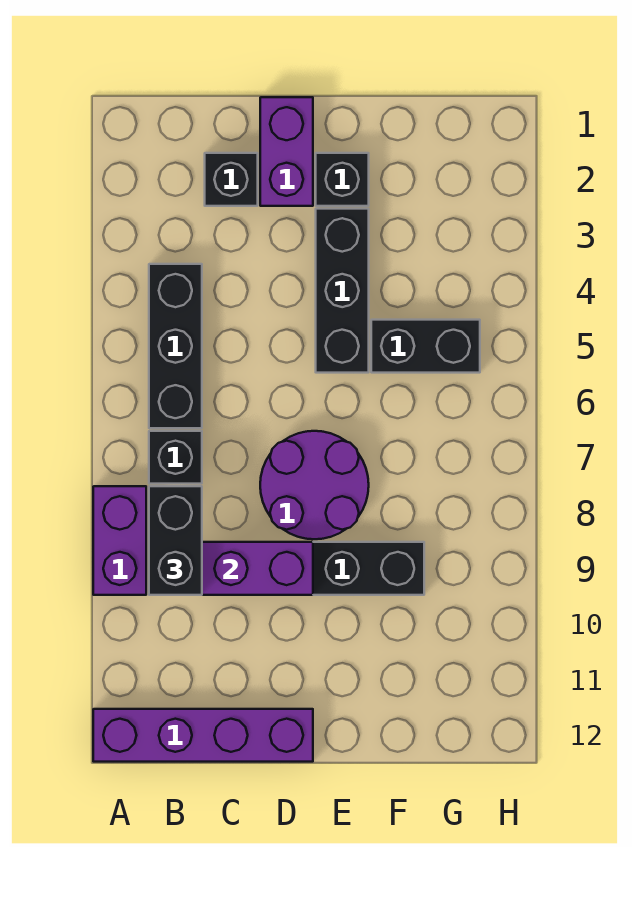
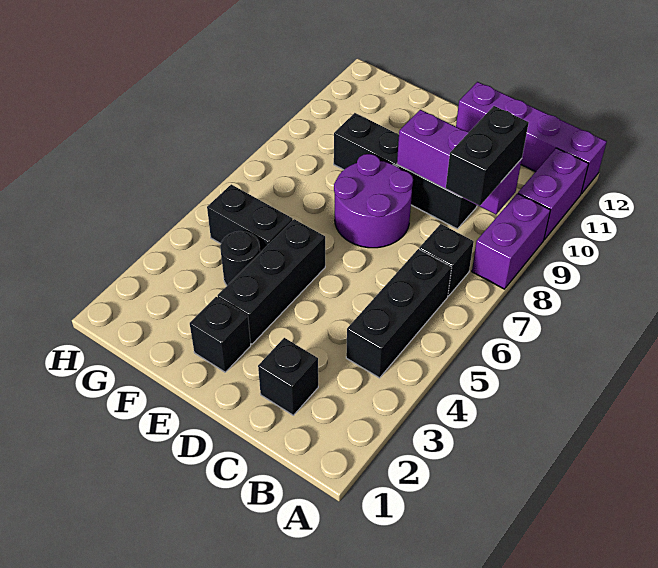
purple 1x2 brick [260,97,313,206] -> purple 1x2 brick moved to [518,148,589,240]
none -> black 1x1 round brick [220,231,260,286]

